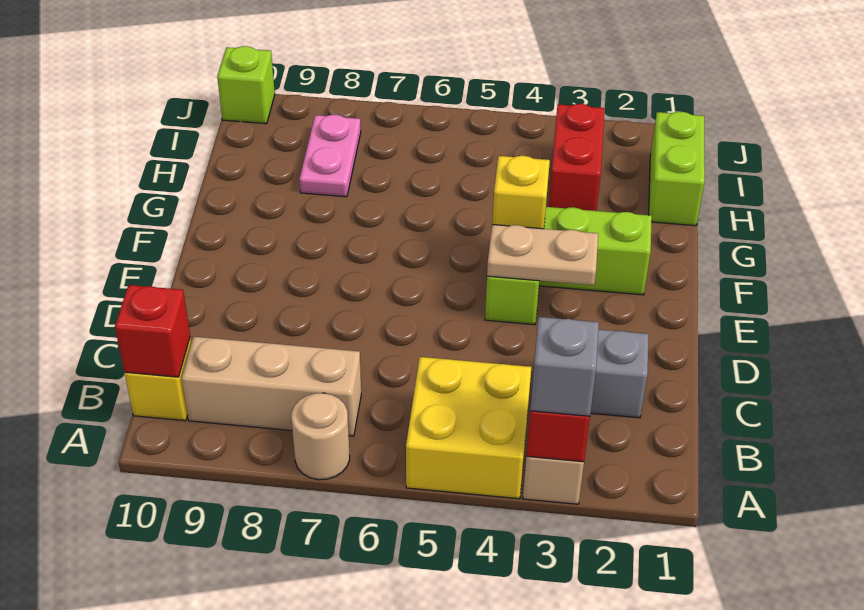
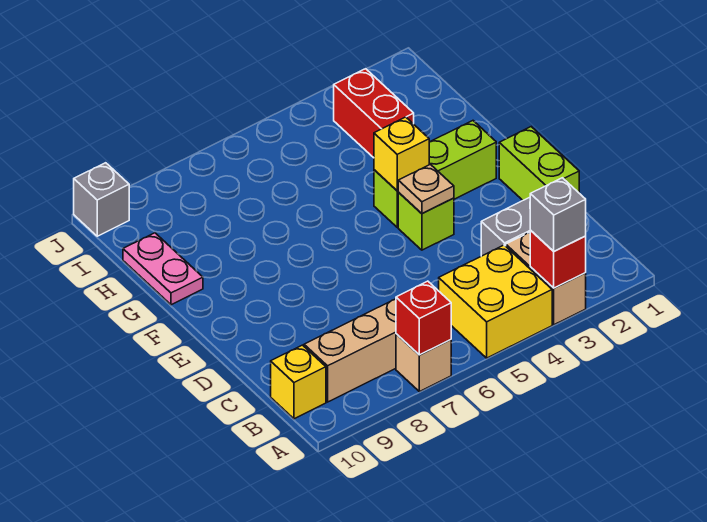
tan 1x1 round brick [291,393,350,480] -> tan 1x1 brick [396,334,451,392]
red 1x1 brick [115,285,190,377] -> red 1x1 brick moved to [396,281,451,355]
tan 1x2 plate [487,224,598,285] -> tan 1x1 plate [398,164,454,214]
lime 1x2 brick [649,112,705,226] -> lime 1x2 brick moved to [499,127,579,200]
pink 1x2 plate [299,115,361,197] -> pink 1x2 plate moved to [123,233,203,305]
lime 1x1 brick [217,46,275,124] -> grey 1x1 brick [74,163,129,236]

